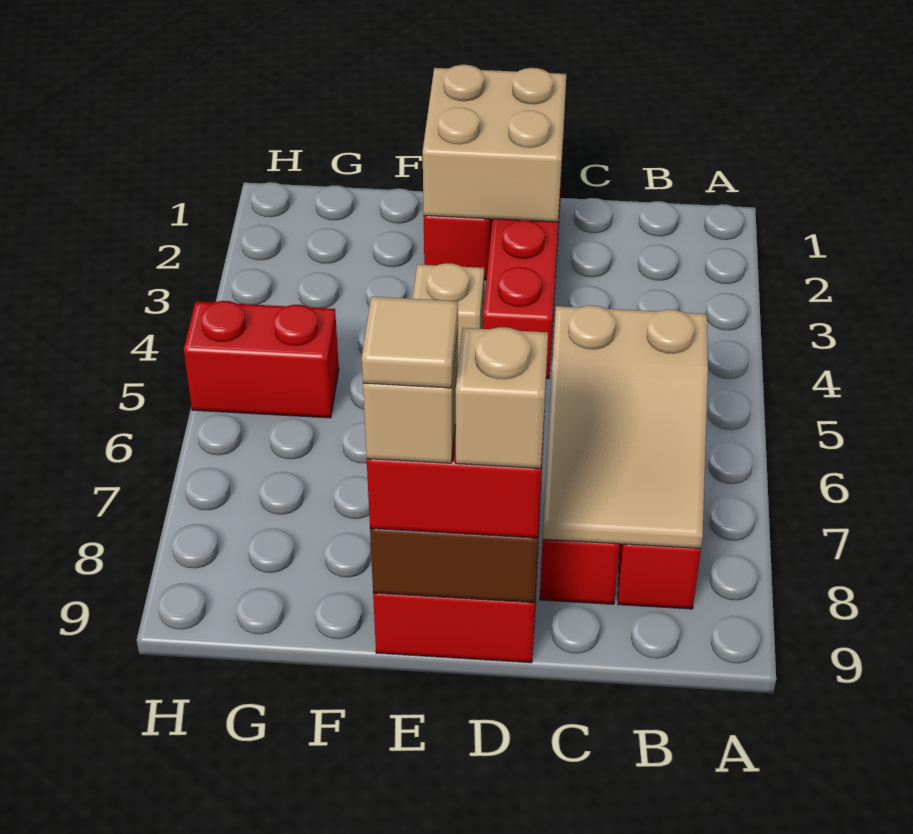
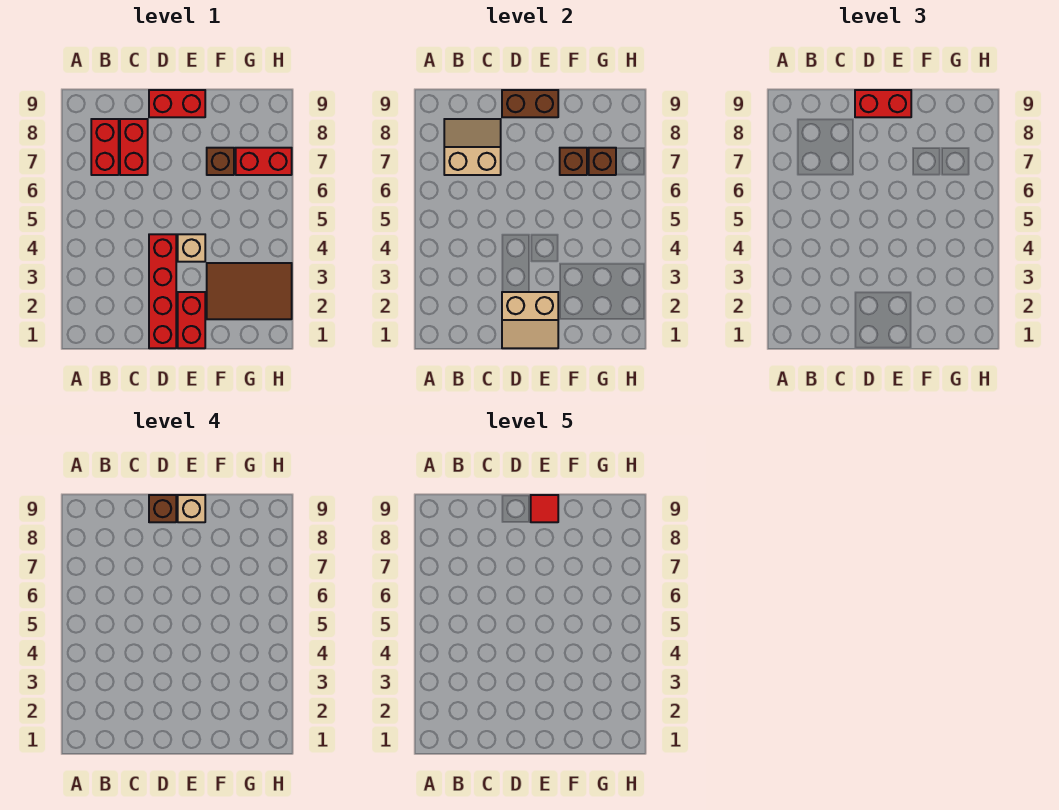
tan 2x3 slope [543,305,708,548] -> tan 2x2 slope [444,119,501,175]
tan 2x2 brick [423,65,566,222] -> tan 2x2 slope [502,292,558,348]
tan 1x1 brick [456,327,548,468] -> brown 1x1 brick [149,495,176,522]
tan 1x1 tile [362,297,458,388] -> red 1x1 tile [531,495,558,522]
none -> brown 2x3 tile [207,263,292,319]
none -> brown 1x1 brick [207,148,234,175]
none -> brown 1x1 brick [560,148,587,175]
red 1x2 brick [184,301,339,418] -> red 1x2 brick moved to [236,148,292,175]
none -> brown 1x1 brick [589,148,616,175]

